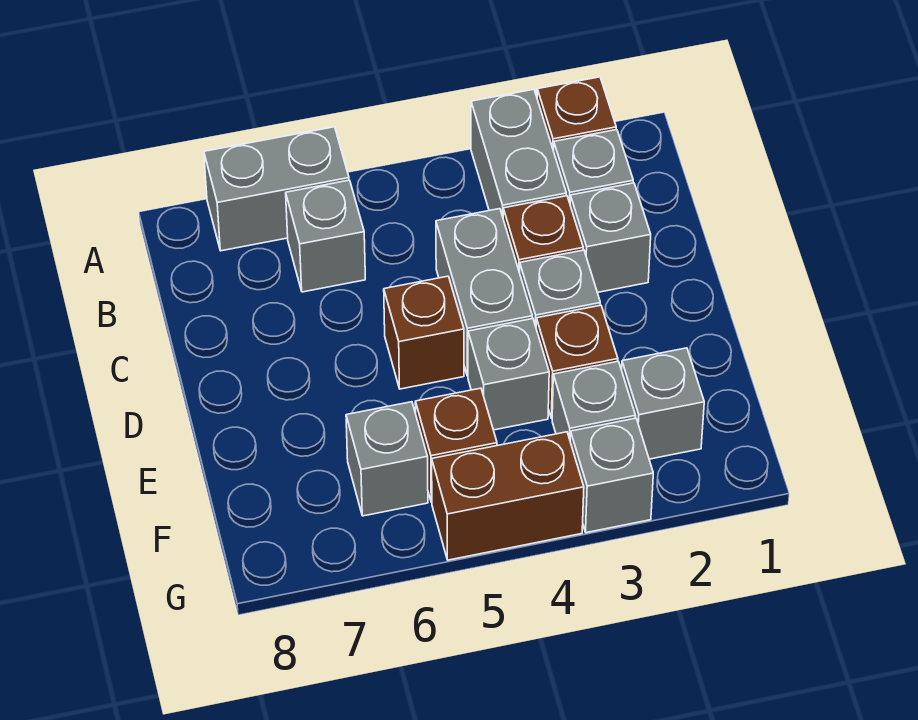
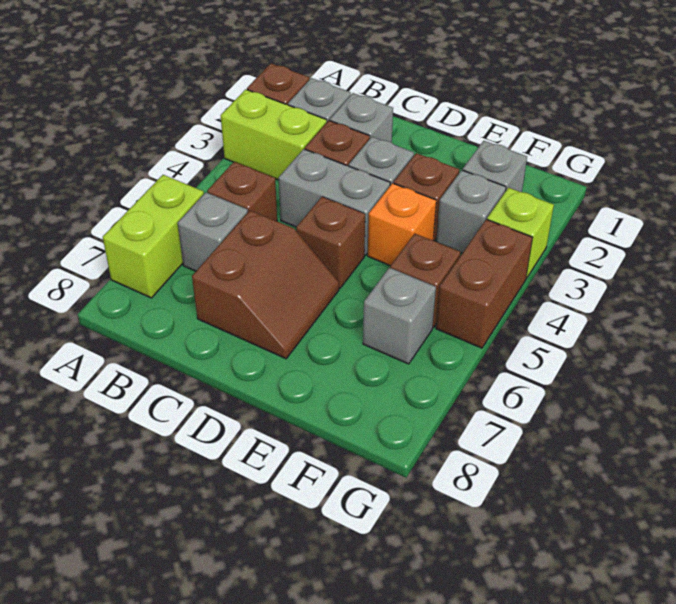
grey 1x2 brick [471,89,566,216] -> lime 1x2 brick [221,89,327,180]
grey 1x2 brick [204,127,349,251] -> lime 1x2 brick [103,175,204,298]
none -> brown 1x1 brick [207,162,277,221]
none -> brown 2x2 slope [192,210,339,359]
grey 1x1 brick [468,319,549,430] -> orange 1x1 brick [368,183,436,266]
grey 1x1 brick [570,418,653,533] -> lime 1x1 brick [487,188,554,279]

